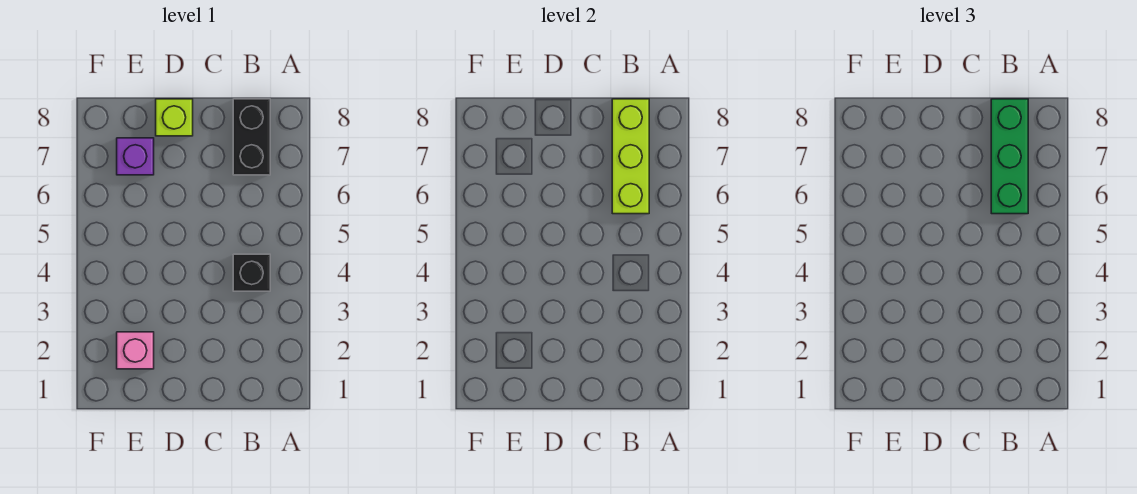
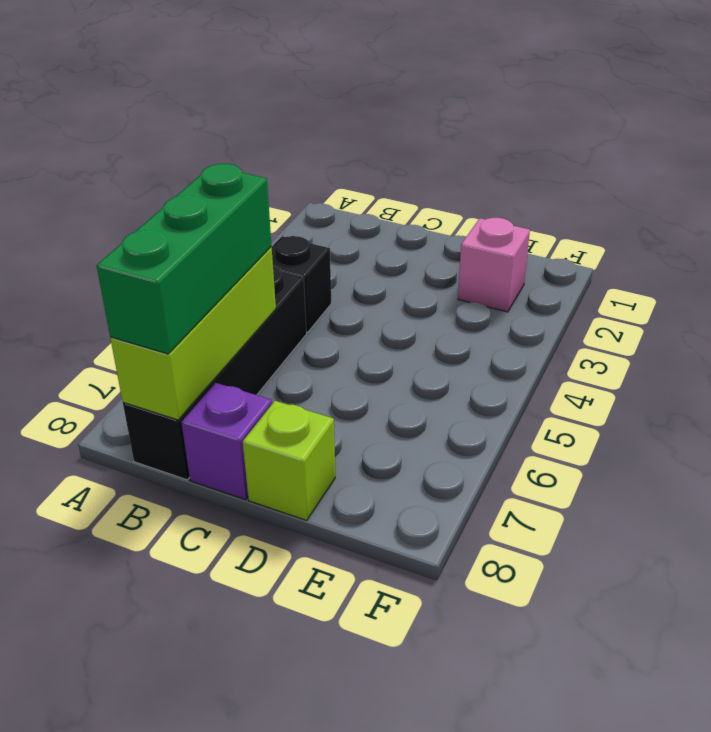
black 1x2 brick [233,99,270,175] -> black 1x4 brick [123,266,307,480]
purple 1x1 brick [117,138,154,175] -> purple 1x1 brick moved to [182,383,272,500]

